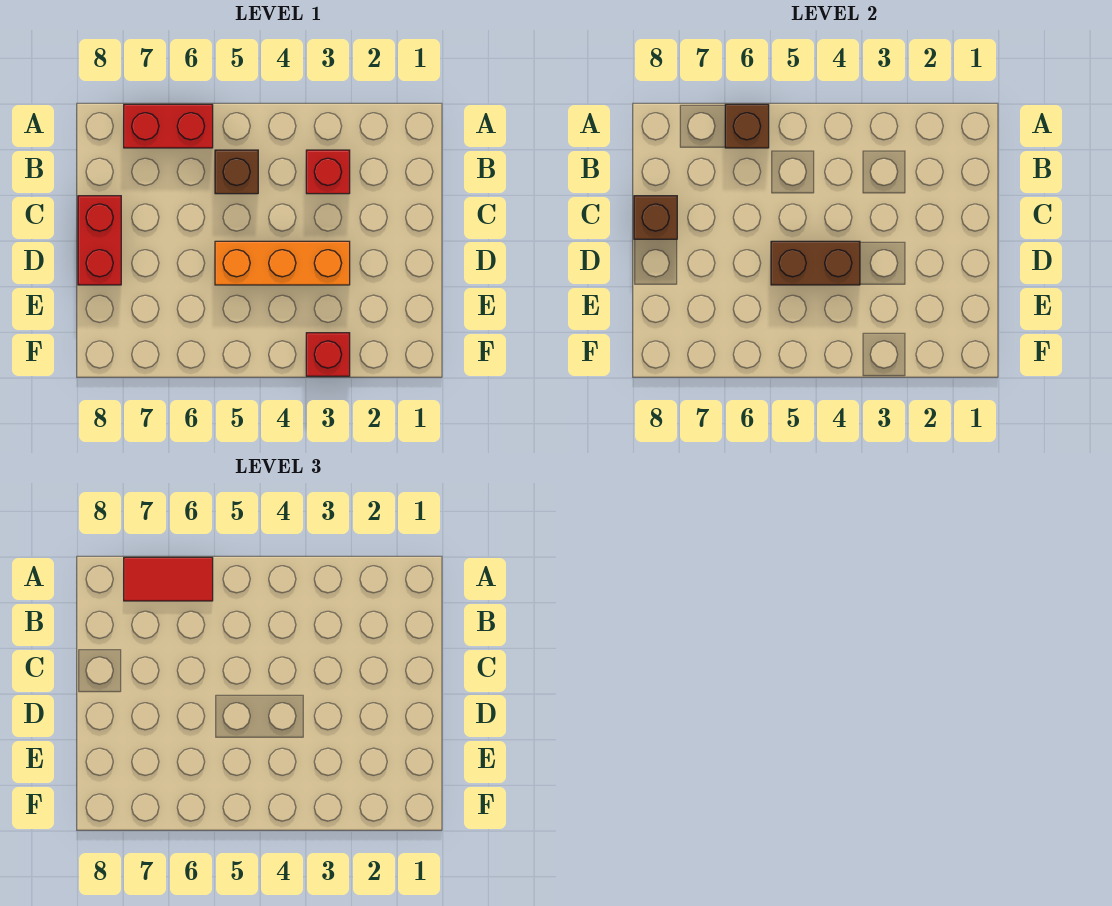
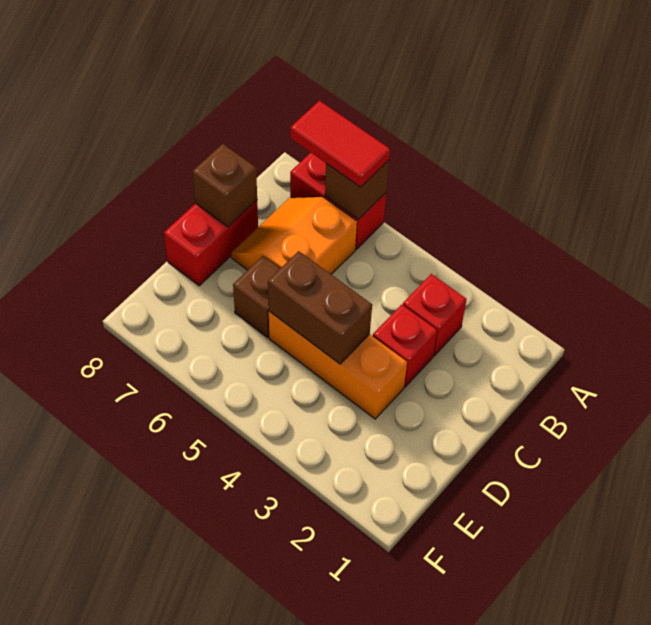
brown 1x1 brick [215,150,258,194] -> brown 1x1 brick moved to [233,256,280,337]
none -> orange 2x2 slope [231,197,357,274]
red 1x1 brick [306,333,350,376] -> red 1x1 brick moved to [373,304,437,387]

